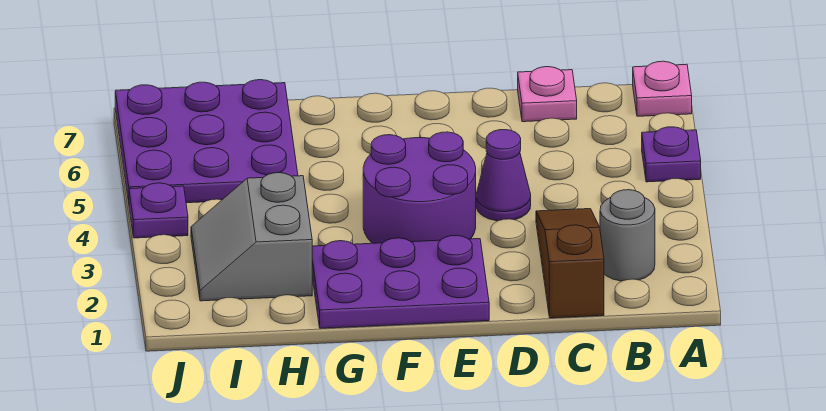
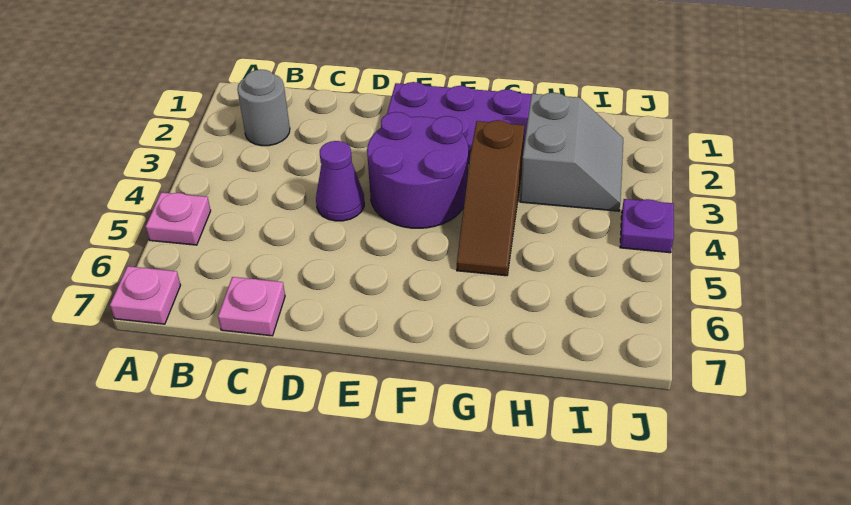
purple 1x1 plate [642,127,701,182] -> pink 1x1 plate [146,192,211,245]
brown 1x3 slope [536,209,604,318] -> brown 1x3 slope moved to [457,120,525,276]
purple 3x3 plate [115,80,298,203] -> none

